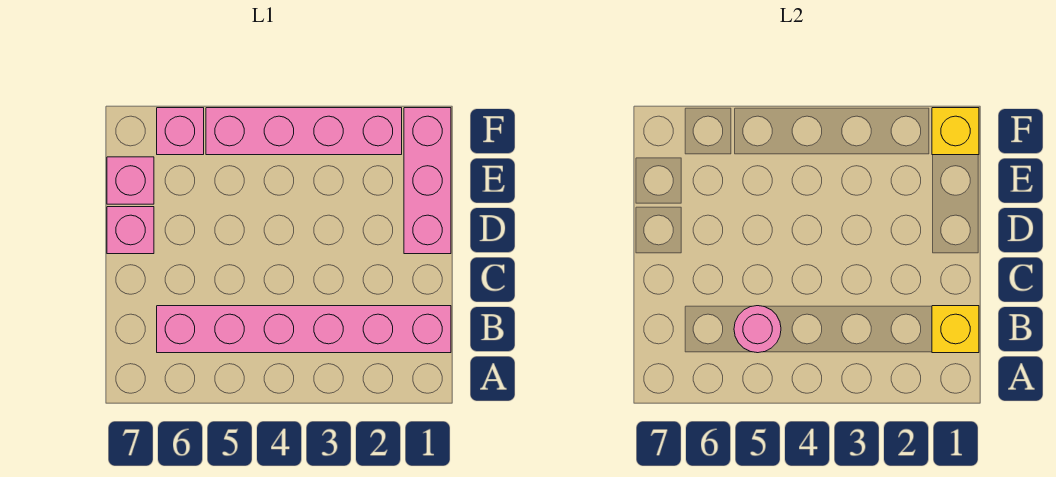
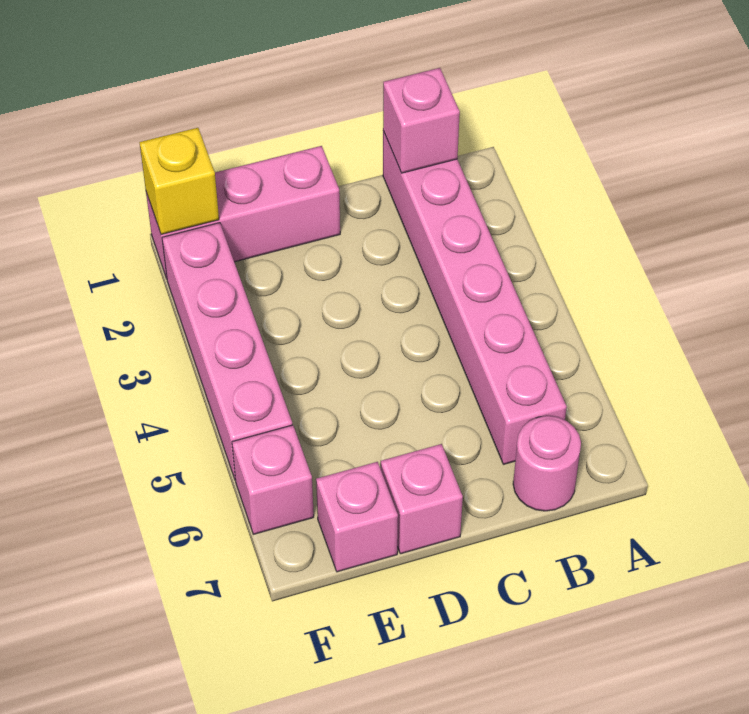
yellow 1x1 brick [932,306,979,353] -> pink 1x1 brick [383,68,460,173]
pink 1x1 round brick [734,306,781,353] -> pink 1x1 round brick moved to [513,416,581,511]

